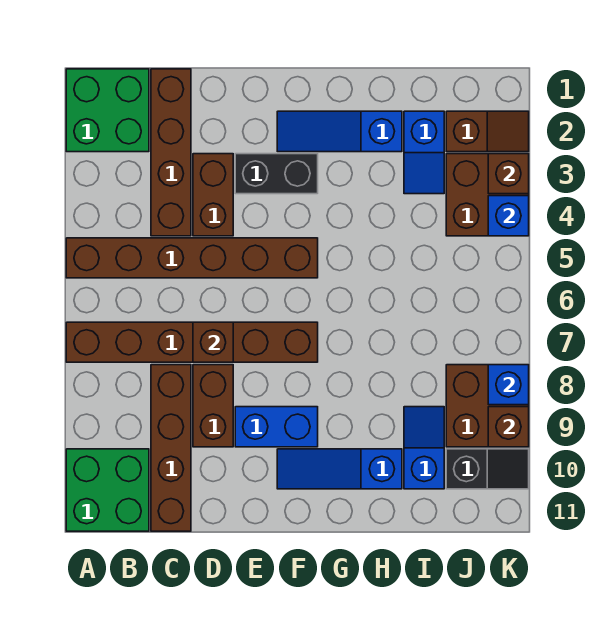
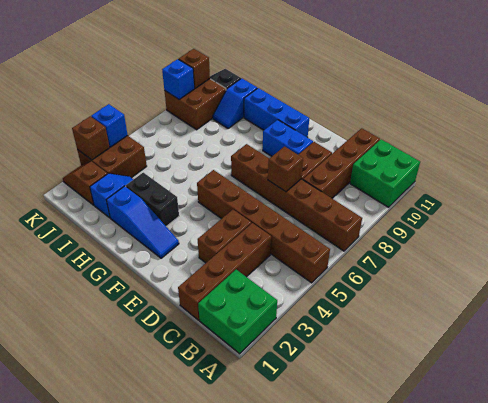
black 1x2 brick [235,154,318,194] -> black 1x2 brick moved to [126,173,179,226]
blue 1x3 slope [277,449,402,489] -> blue 1x3 brick [244,88,309,137]

